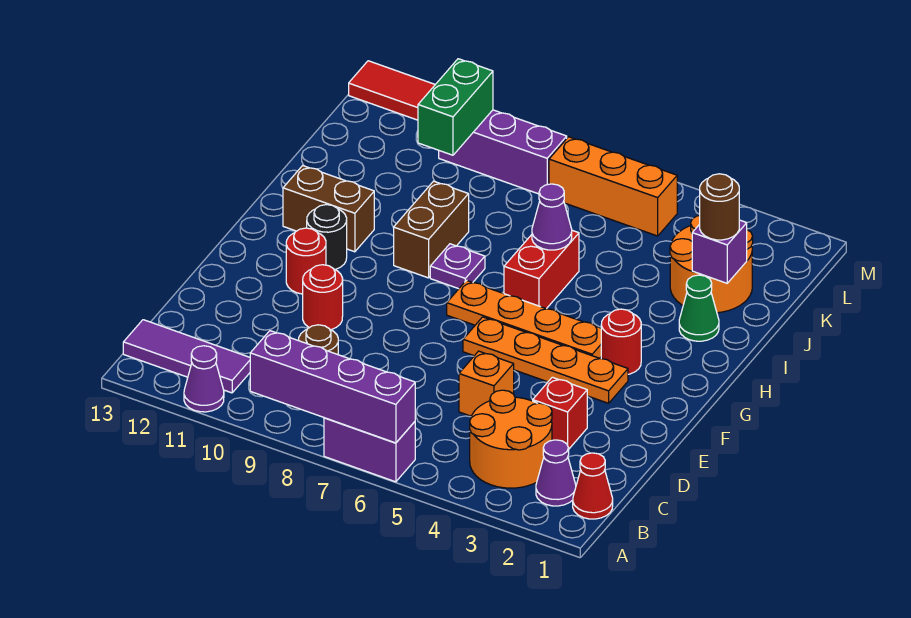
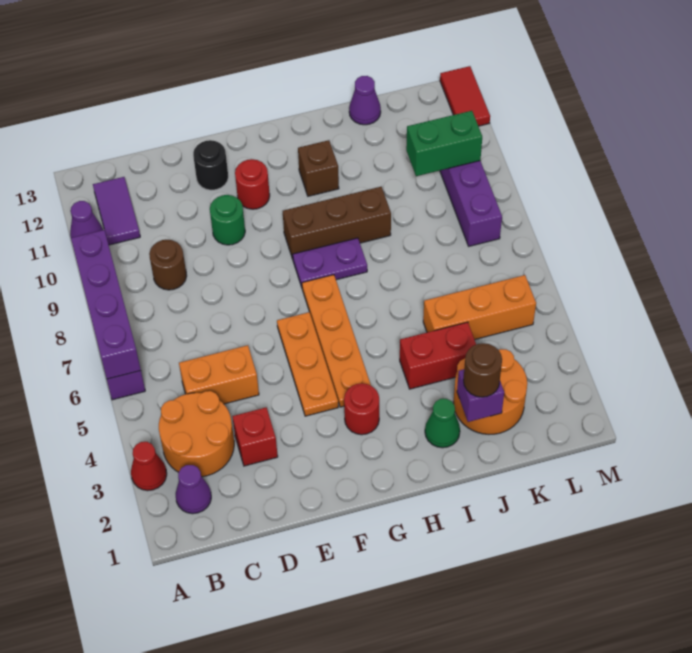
red 1x1 cone [573,453,613,519] -> red 1x1 cone moved to [131,442,167,491]
purple 1x3 tile [123,320,250,393] -> purple 1x2 tile [93,177,140,245]
orange 1x1 brick [459,351,514,416] -> orange 1x2 brick [179,345,259,404]
red 1x1 round brick [303,265,343,330] -> green 1x1 round brick [210,195,245,245]
orange 1x4 plate [463,317,628,403] -> orange 1x3 plate [277,312,338,416]
black 1x1 round brick [307,205,347,269] -> black 1x1 round brick moved to [193,140,228,190]
red 1x2 brick [504,230,579,309] -> red 1x2 brick moved to [400,322,476,389]
purple 1x1 plate [430,244,485,289] -> purple 1x2 plate [293,238,367,287]
brown 1x2 brick [394,181,469,278] -> brown 1x3 brick [283,187,391,259]
brown 1x2 brick [283,166,374,252] -> brown 1x1 brick [298,140,339,196]
purple 1x1 cone [532,184,572,250] -> purple 1x1 cone moved to [349,76,381,125]
orange 1x3 brick [549,137,677,236] -> orange 1x3 brick turned to [423,275,536,340]

